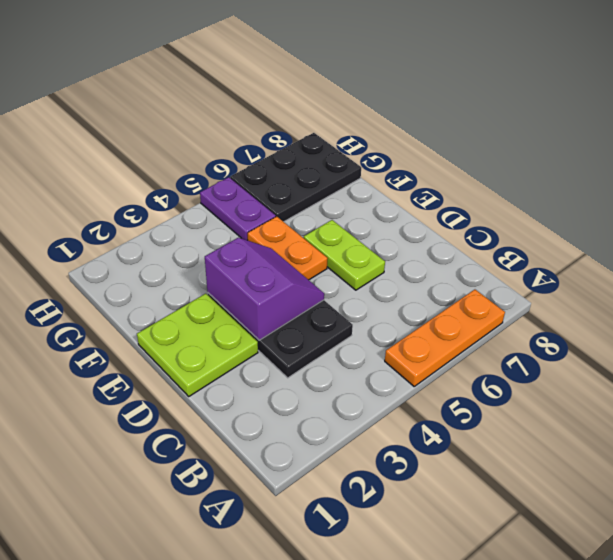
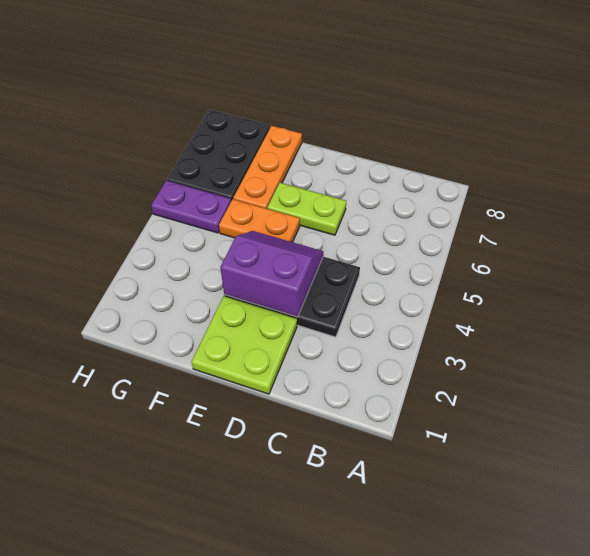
orange 1x3 plate [385,290,505,386] -> orange 1x3 plate moved to [233,126,302,209]

